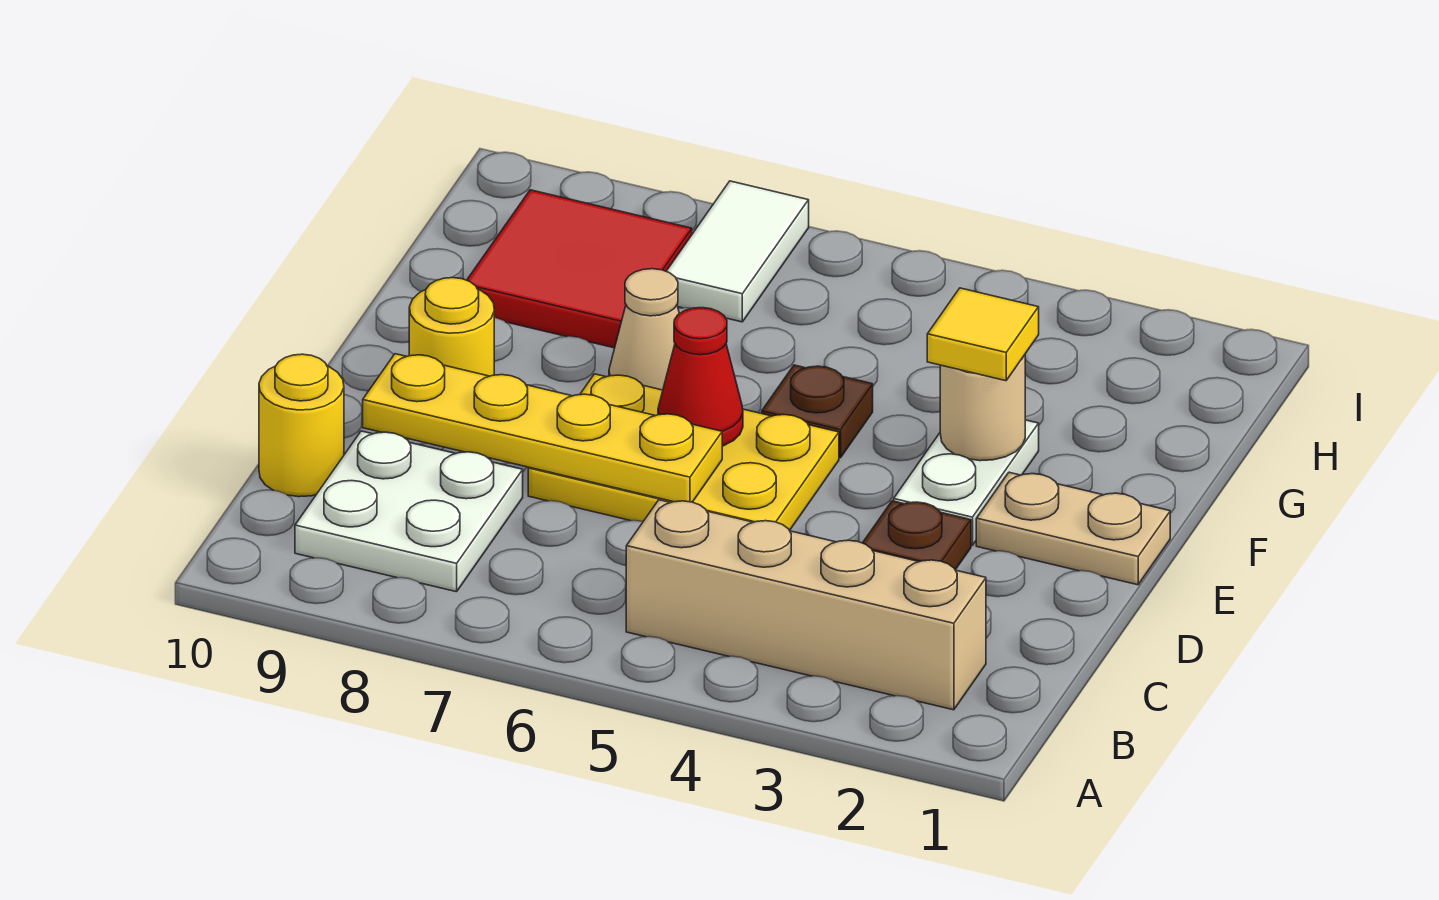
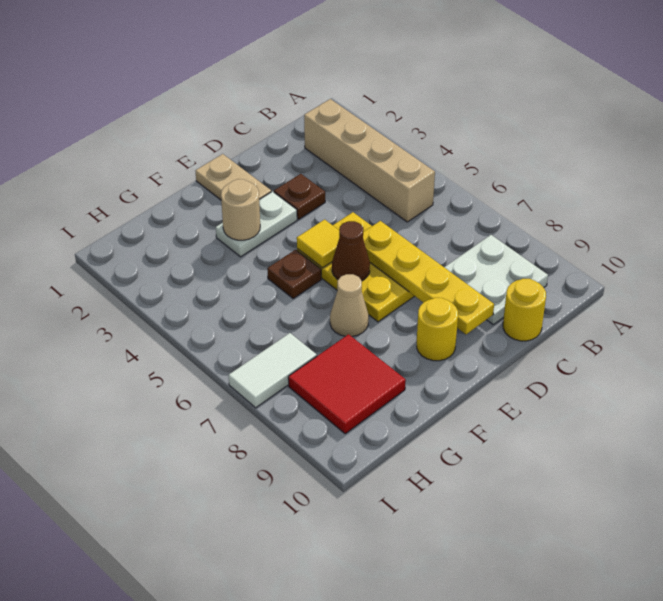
red 1x1 cone [658,308,743,446] -> brown 1x1 cone [332,221,370,281]
yellow 1x1 tile [927,288,1039,381] -> yellow 1x1 tile moved to [297,220,339,268]

